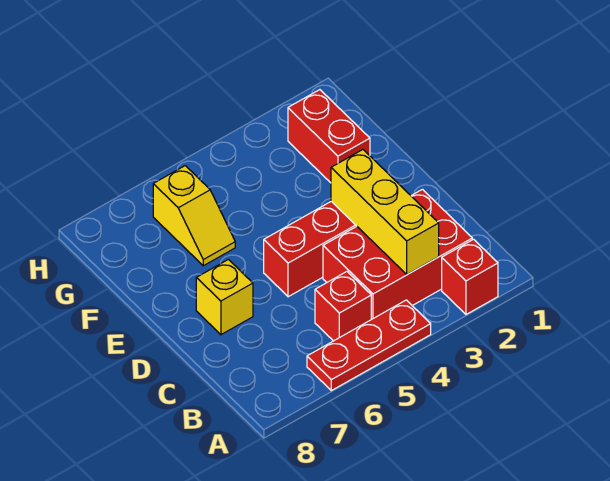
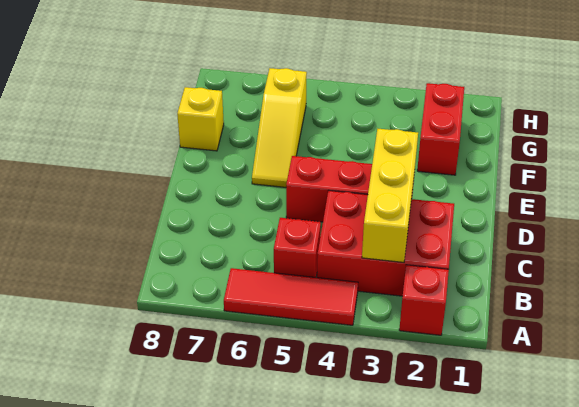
red 1x3 plate [307,300,431,391] -> red 1x3 tile [224,268,358,325]
yellow 1x1 brick [196,260,253,335] -> yellow 1x1 brick moved to [177,87,224,151]
yellow 1x2 slope [153,166,235,266] -> yellow 1x3 slope [252,68,307,187]

